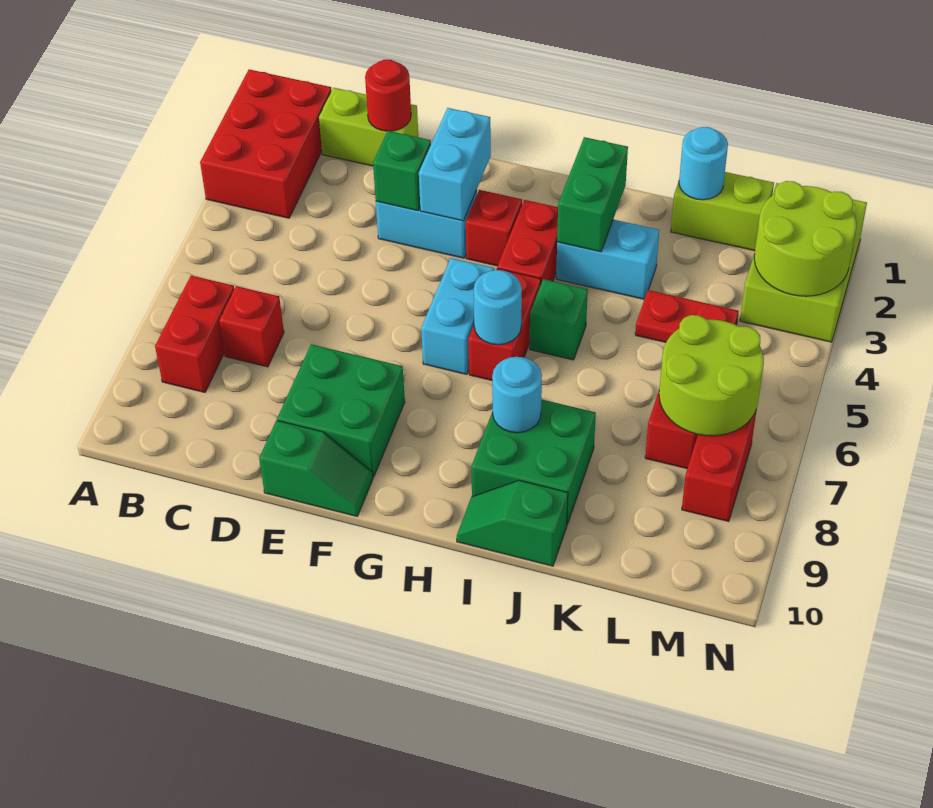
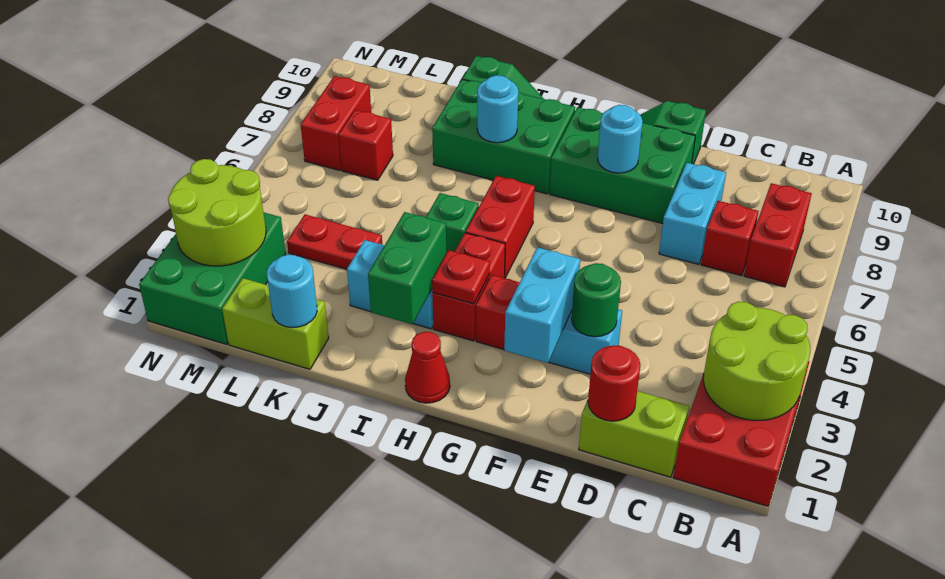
green 1x1 brick [373,131,431,211] -> green 1x1 round brick [572,263,621,337]
green 2x2 brick [277,344,405,477] -> green 2x3 brick [550,107,695,224]
cyan 1x2 brick [421,258,494,374] -> cyan 1x2 brick moved to [659,163,726,264]
none -> red 1x1 cone [405,332,450,403]
none -> red 1x1 plate [432,250,490,304]
cyan 1x1 round brick [474,270,522,345] -> cyan 1x1 round brick moved to [598,105,643,173]
green 2x2 brick [471,399,596,524] -> green 2x3 brick [432,79,575,194]
lime 2x2 round brick [659,315,764,436] -> lime 2x2 round brick moved to [703,301,810,421]
lime 2x3 brick [740,183,867,342] -> green 2x3 brick [139,212,286,344]

